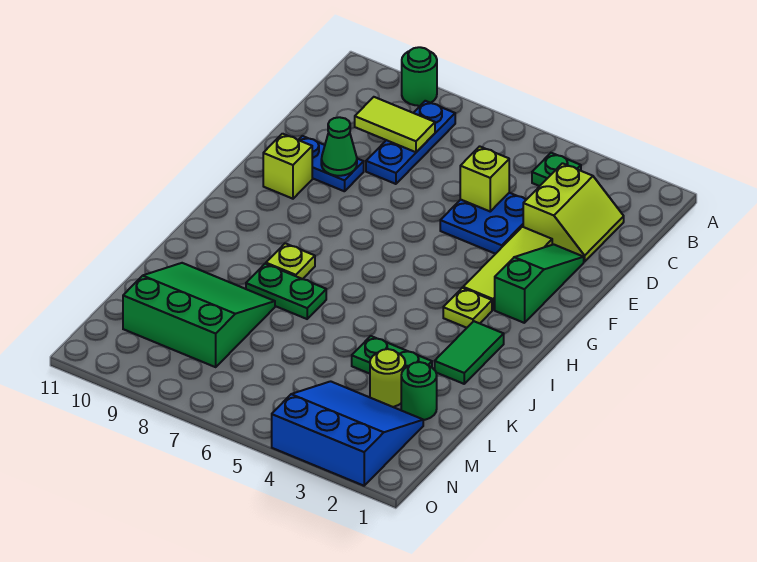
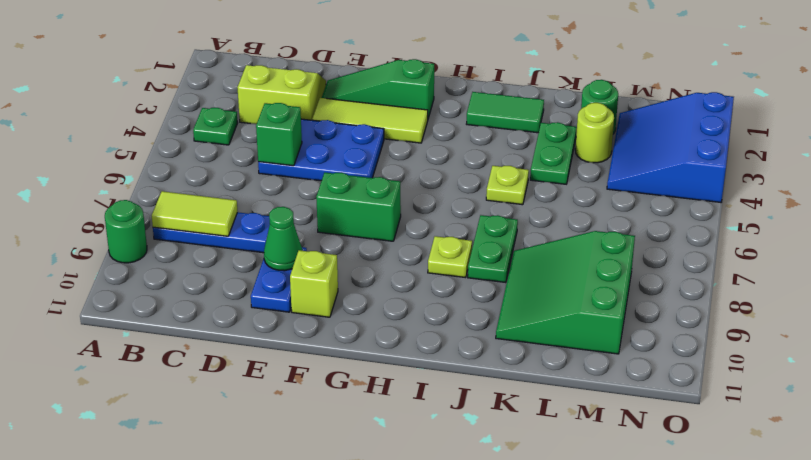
lime 1x2 tile [355,97,435,152] -> lime 1x2 tile turned to [152,191,238,236]
blue 2x2 plate [440,193,526,254] -> blue 2x3 plate [258,119,384,181]
lime 1x1 brick [460,146,509,211] -> green 1x1 brick [256,103,302,166]
none -> green 1x2 brick [316,173,401,241]
lime 1x1 plate [443,288,492,328] -> lime 1x1 plate moved to [486,166,529,205]

